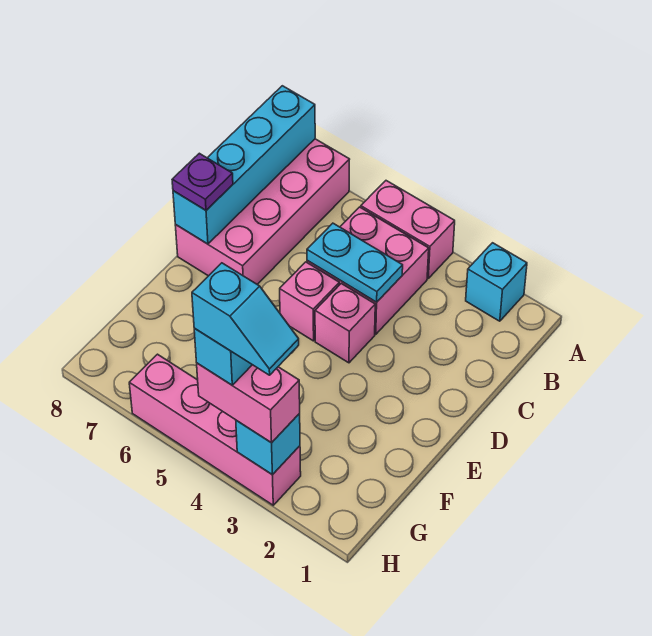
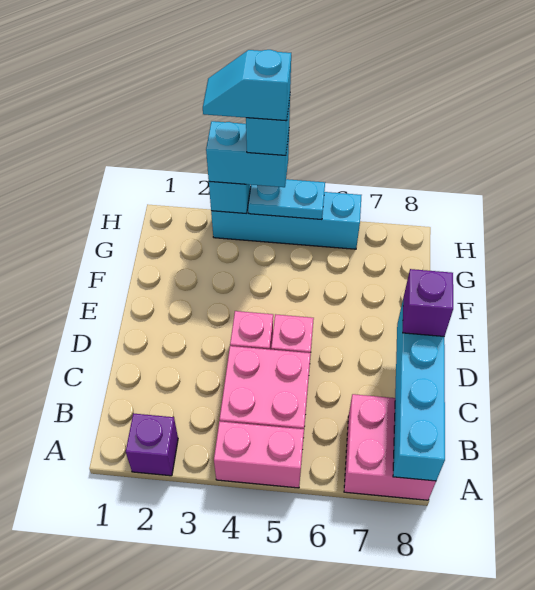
cyan 1x1 brick [466,243,527,321] -> purple 1x1 brick [126,413,178,476]
pink 2x4 brick [175,139,350,284] -> pink 2x2 brick [344,394,436,500]
cyan 1x2 plate [307,223,403,302] -> cyan 1x2 plate moved to [248,179,325,220]
purple 1x1 plate [172,153,233,210] -> purple 1x1 brick [403,269,453,337]
pink 1x4 brick [129,354,301,505] -> cyan 1x4 brick [211,188,362,249]
pink 1x2 brick [197,363,300,443] -> cyan 1x2 brick [206,121,289,187]

